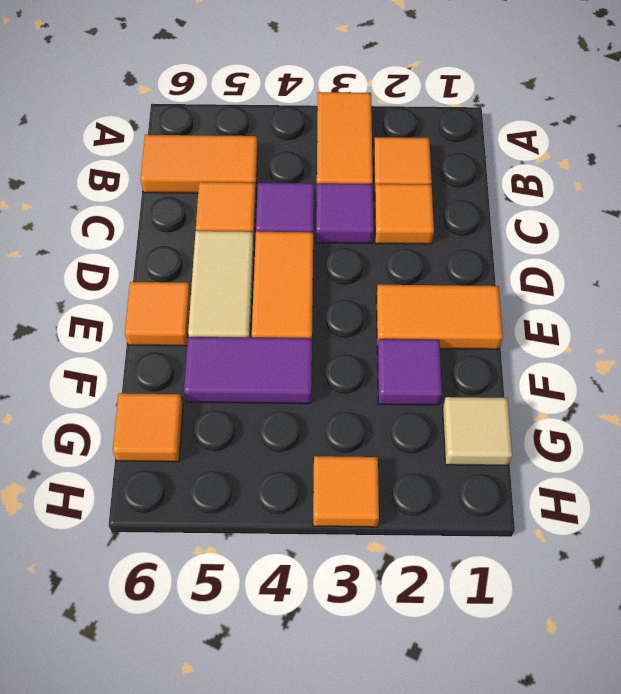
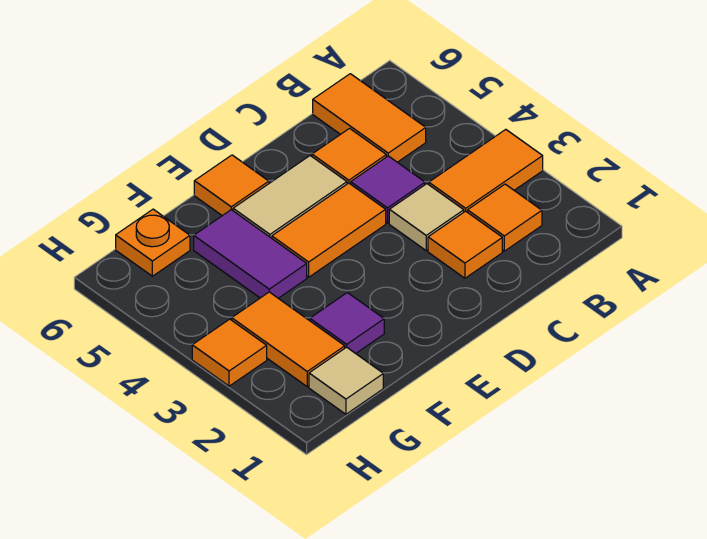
purple 1x1 tile [316,183,374,243] -> tan 1x1 tile [389,184,464,250]
orange 1x2 tile [376,285,503,349] -> orange 1x2 tile moved to [232,292,345,387]
orange 1x1 tile [113,393,183,462] -> orange 1x1 plate [116,209,190,276]

